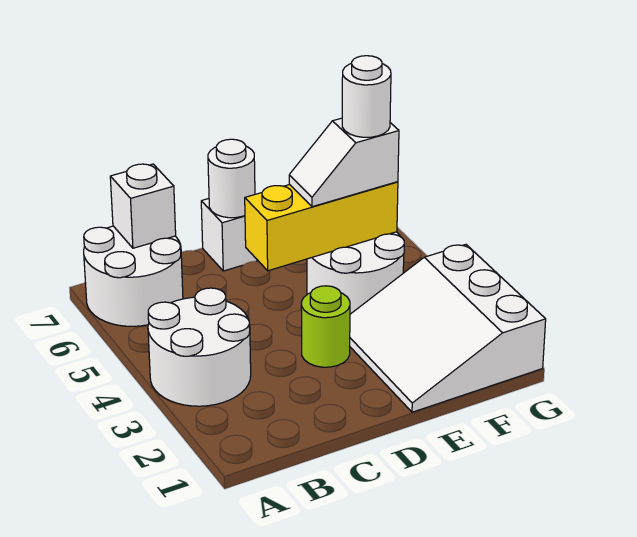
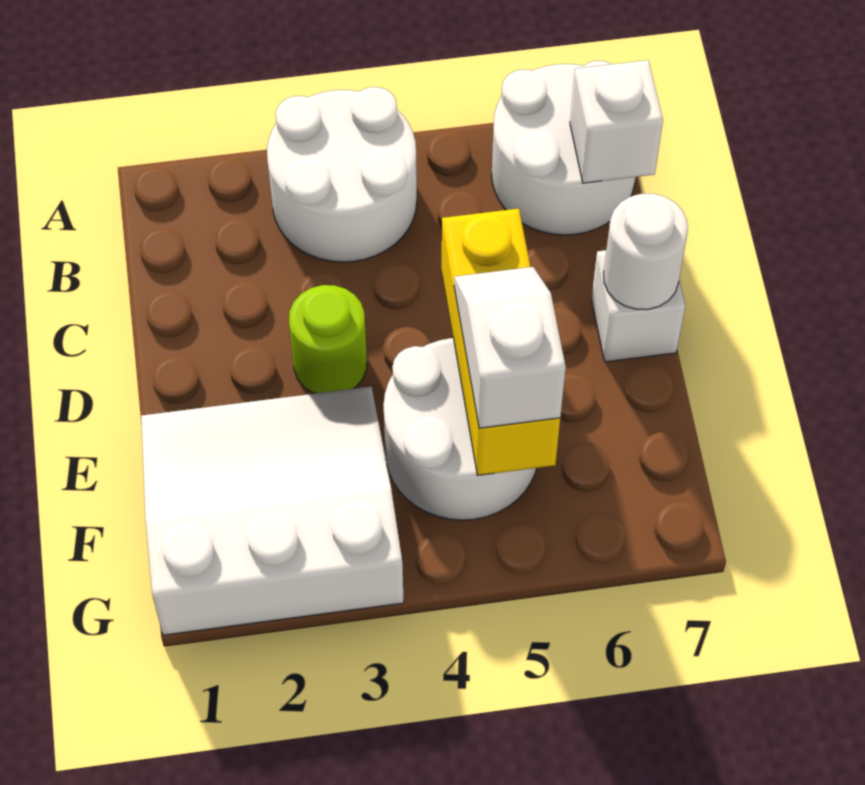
white 1x1 round brick [342,56,391,137] -> none

